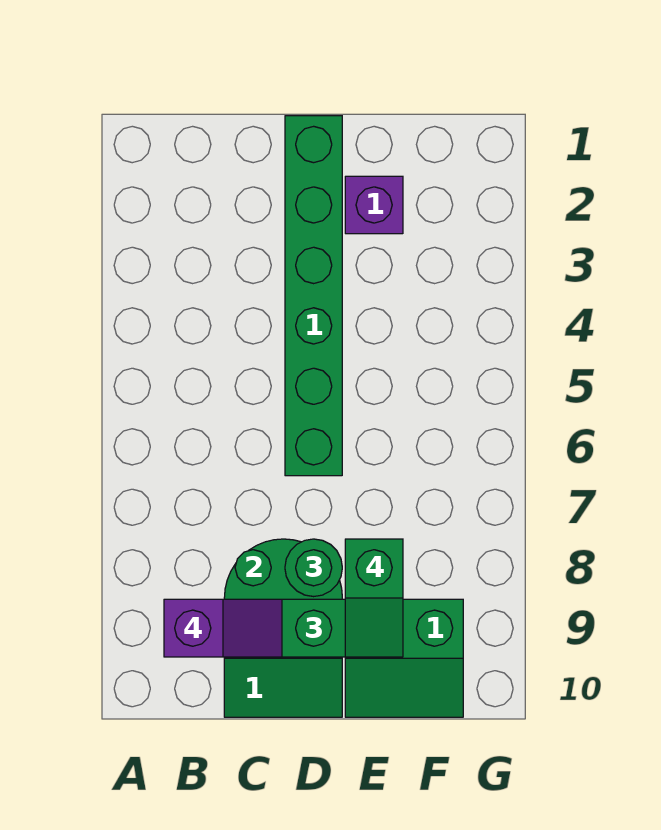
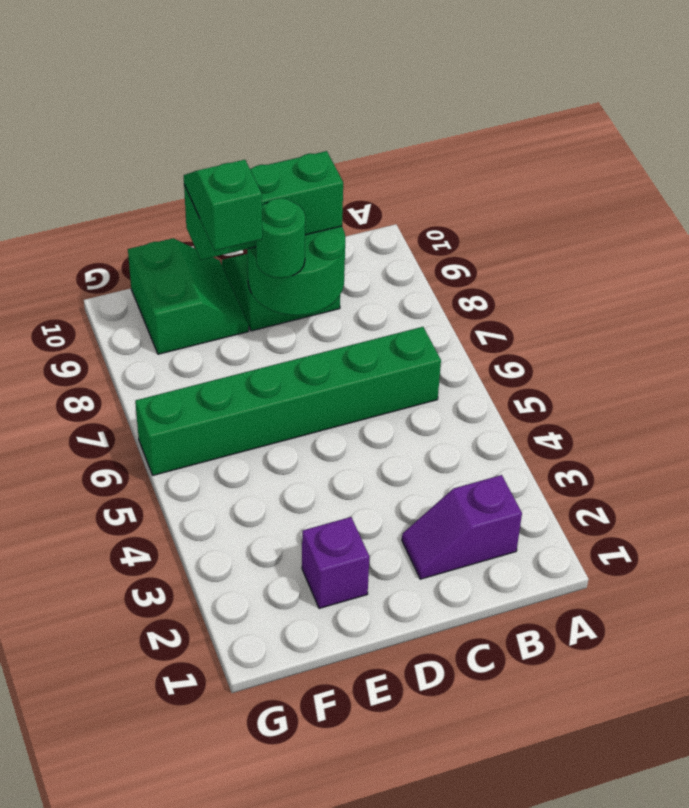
purple 1x2 slope [164,599,282,657] -> purple 1x2 slope moved to [402,475,522,579]
green 1x6 brick [285,116,342,476] -> green 1x6 brick turned to [135,327,441,475]
green 2x2 slope [345,599,463,717] -> green 2x2 slope turned to [128,238,249,354]

